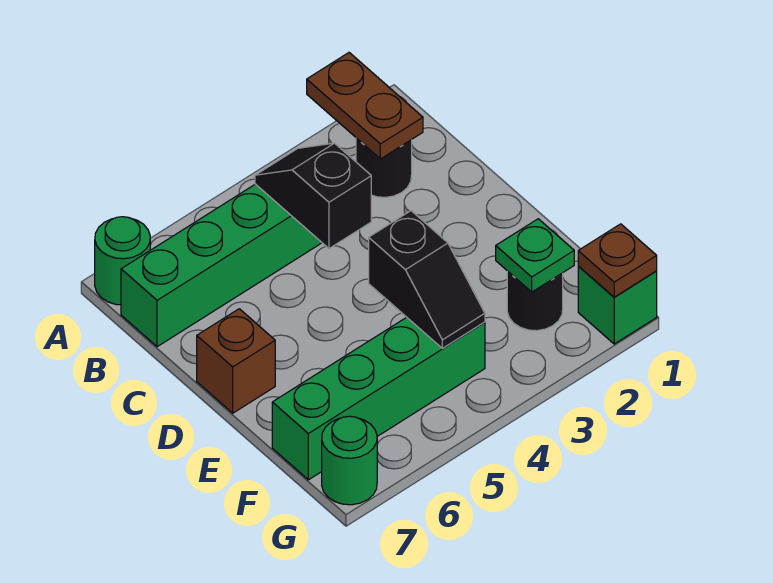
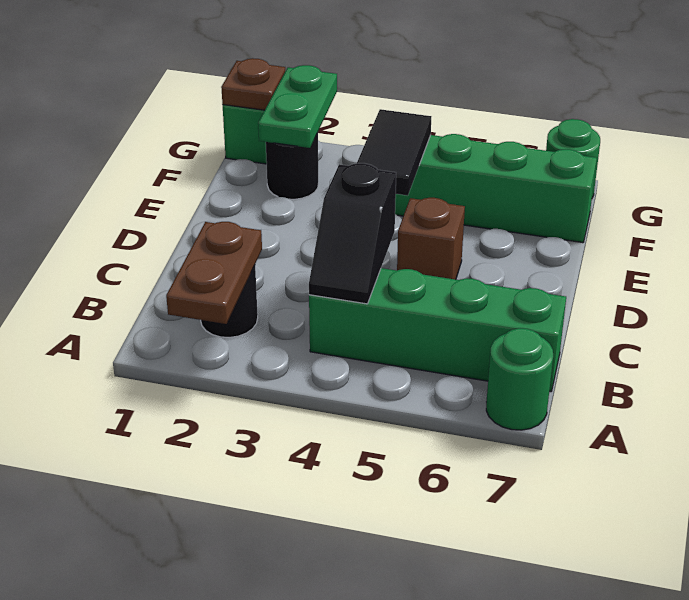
brown 1x1 brick [197,309,275,413] -> brown 1x1 brick moved to [397,198,465,280]
black 1x2 slope [369,211,485,348] -> black 1x2 tile [357,109,431,196]
green 1x1 plate [496,219,574,292] -> green 1x2 plate [258,65,337,148]

